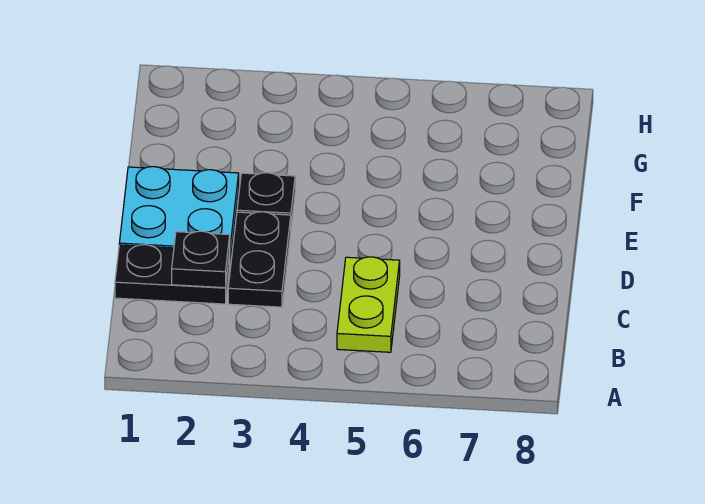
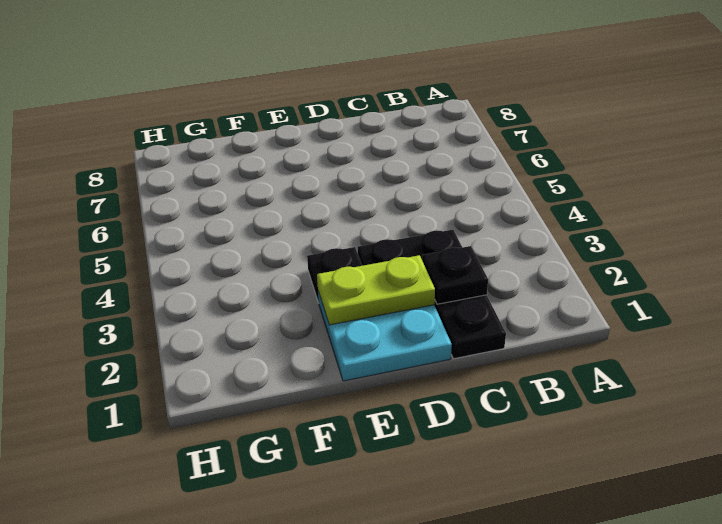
lime 1x2 plate [337,257,400,352] -> lime 1x2 plate moved to [317,255,435,325]

